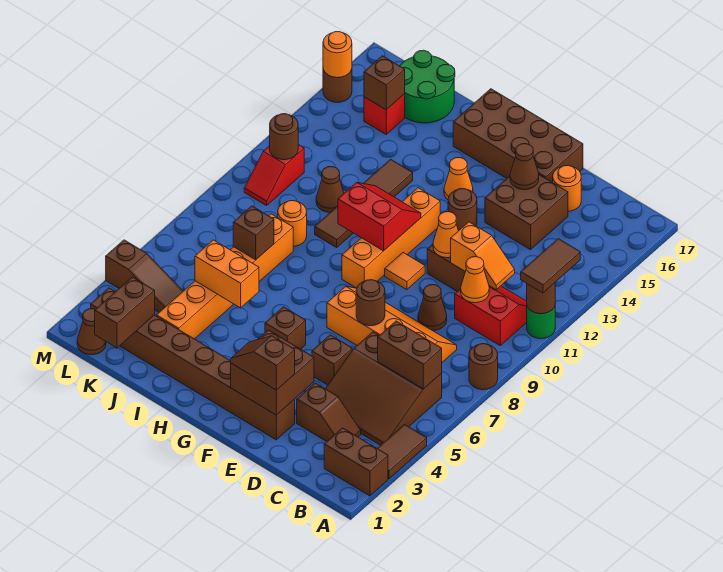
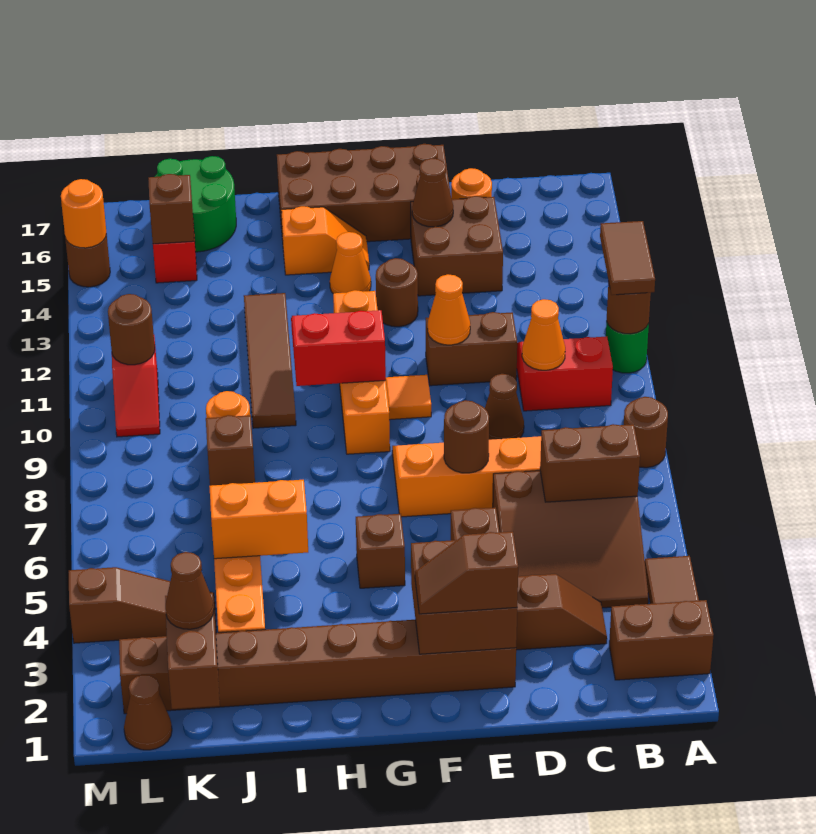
orange 1x2 slope [451,222,515,290] -> orange 1x2 slope moved to [281,206,369,275]
brown 1x1 cone [316,167,344,212] -> brown 1x1 cone moved to [165,552,214,629]

